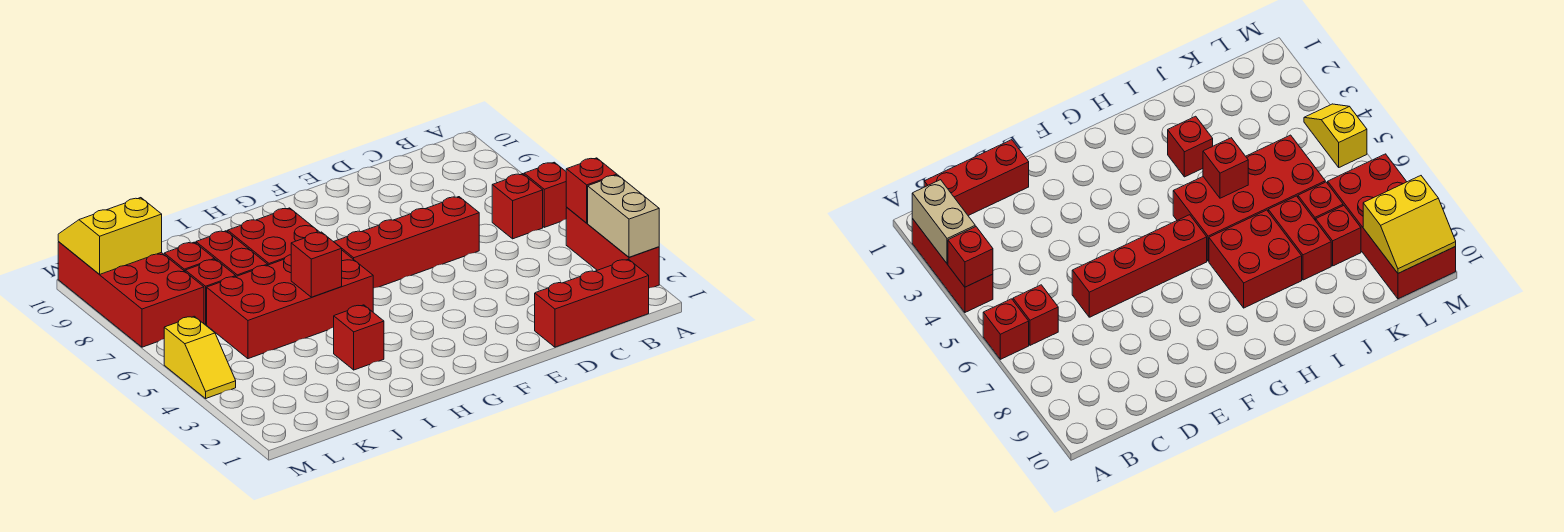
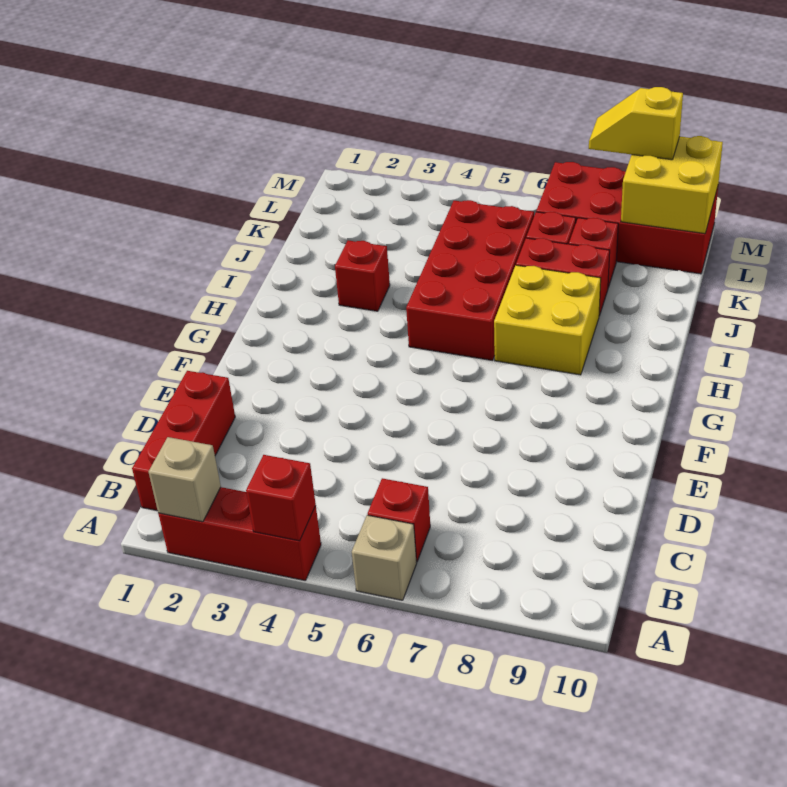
tan 1x2 brick [588,175,659,257] -> tan 1x1 brick [148,437,221,522]
red 1x1 brick [524,162,567,227] -> tan 1x1 brick [352,515,417,600]
red 1x4 brick [334,197,479,288] -> none
red 2x2 brick [228,208,320,265] -> yellow 2x2 brick [494,265,601,375]
red 1x1 brick [291,232,342,297] -> none
yellow 2x2 slope [58,198,162,274] -> yellow 2x2 brick [621,136,723,234]
yellow 1x2 slope [164,316,236,398] -> yellow 1x2 slope moved to [589,87,683,160]

